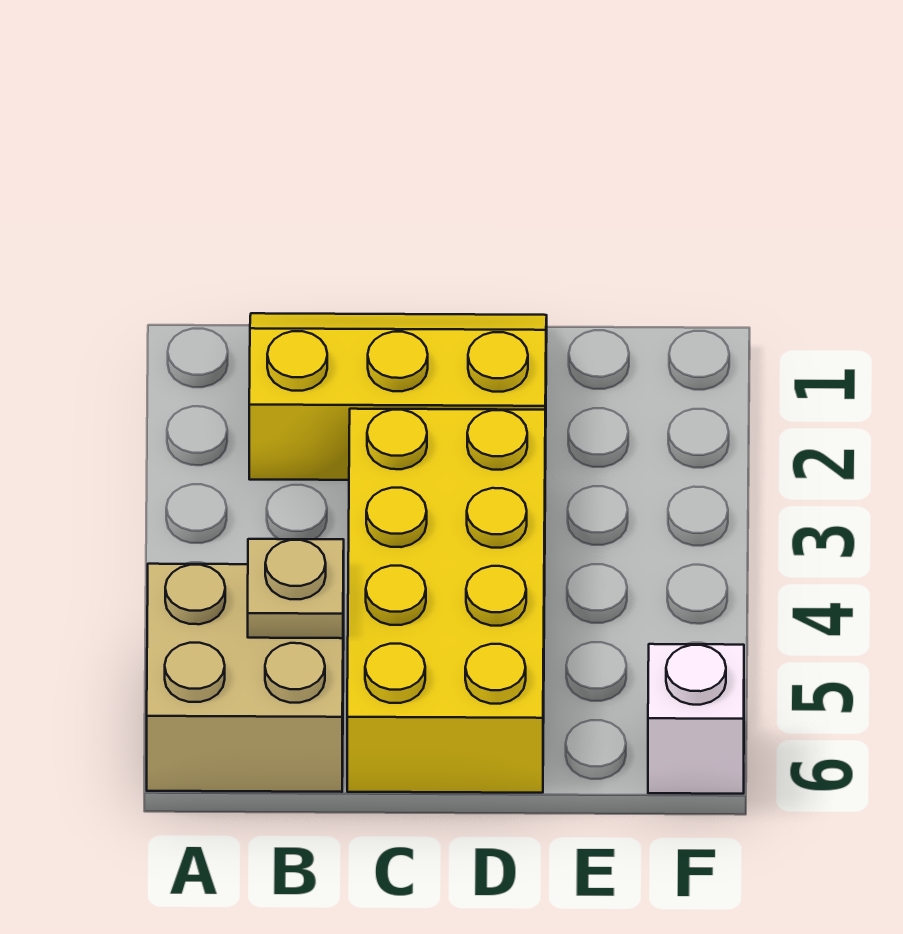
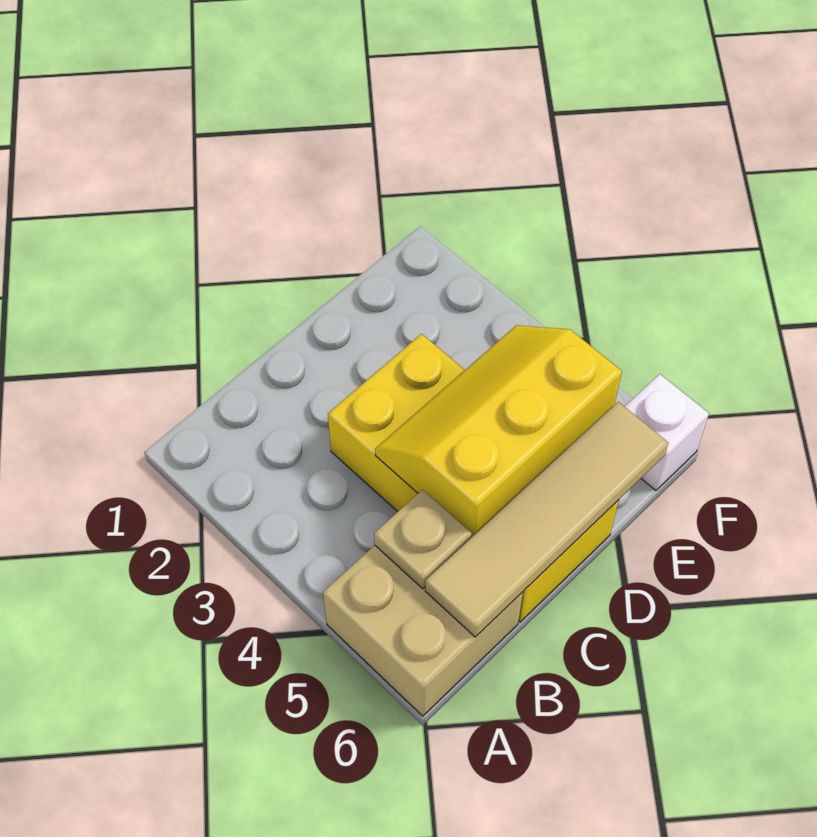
yellow 2x3 slope [249,313,547,480] -> yellow 2x3 slope moved to [375,325,622,538]
none -> tan 1x4 tile [425,402,668,637]

